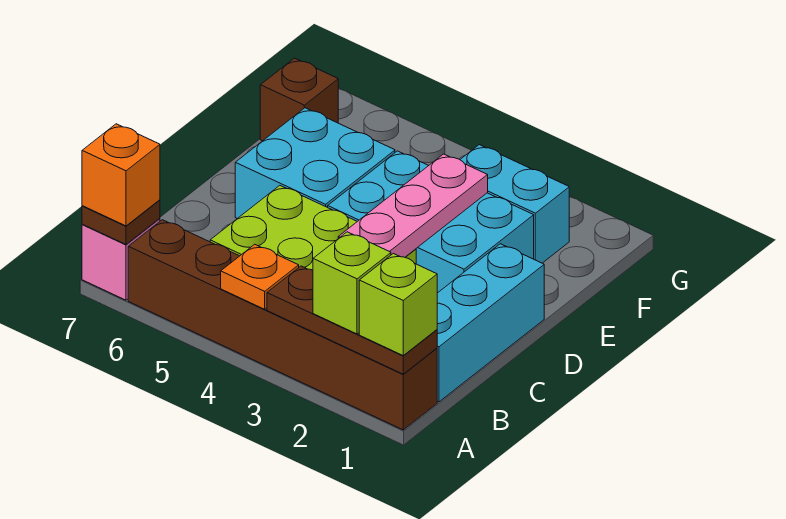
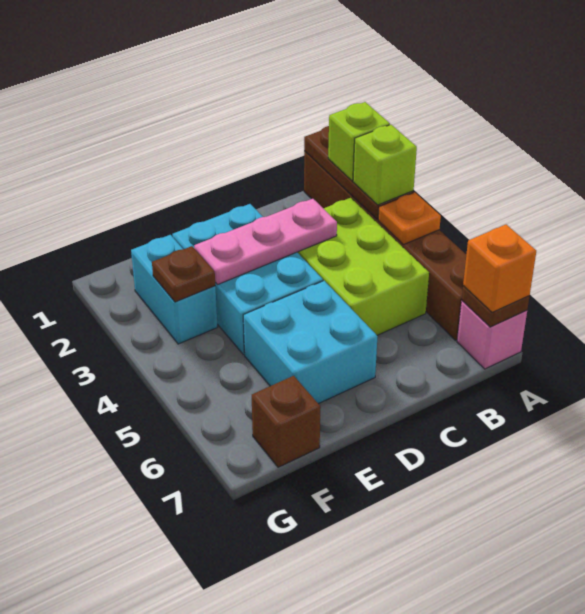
lime 1x1 brick [359,254,437,355] -> lime 1x1 brick moved to [353,125,417,205]
cyan 1x3 brick [437,244,544,402] -> none
none -> brown 1x1 plate [152,246,215,302]

